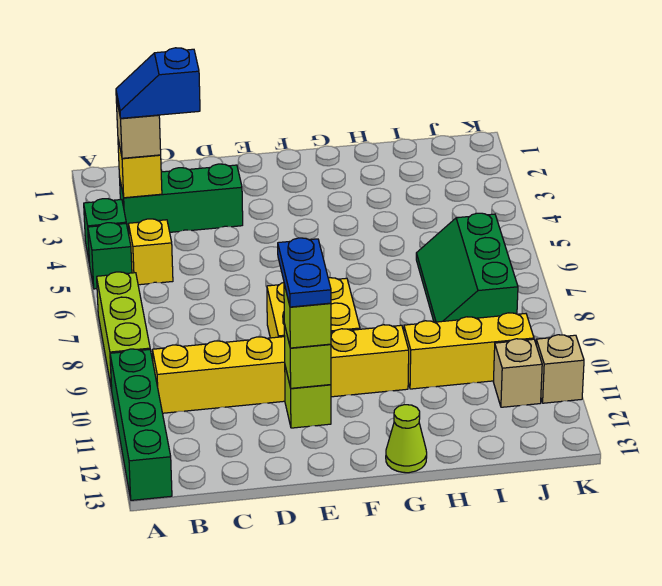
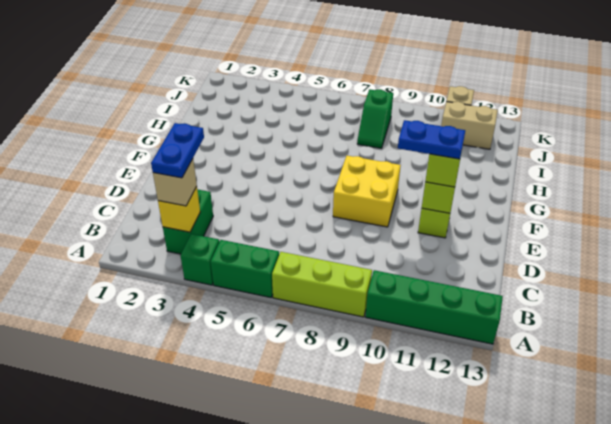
green 1x1 brick [88,223,132,289] -> green 1x2 brick [211,240,279,298]
green 1x3 brick [119,164,243,234] -> green 1x2 brick [163,189,213,254]
blue 1x2 slope [116,48,200,118] -> blue 1x2 plate [151,123,204,178]
yellow 1x1 brick [129,219,173,285] -> none
yellow 1x6 brick [152,325,409,413] -> none
lime 1x1 cone [386,405,427,473] -> none
yellow 1x3 brick [404,313,534,389] -> none
green 2x3 slope [416,213,518,322] -> green 1x2 slope [357,89,393,148]
tan 1x1 brick [493,339,542,407] -> tan 1x2 brick [441,102,498,149]

